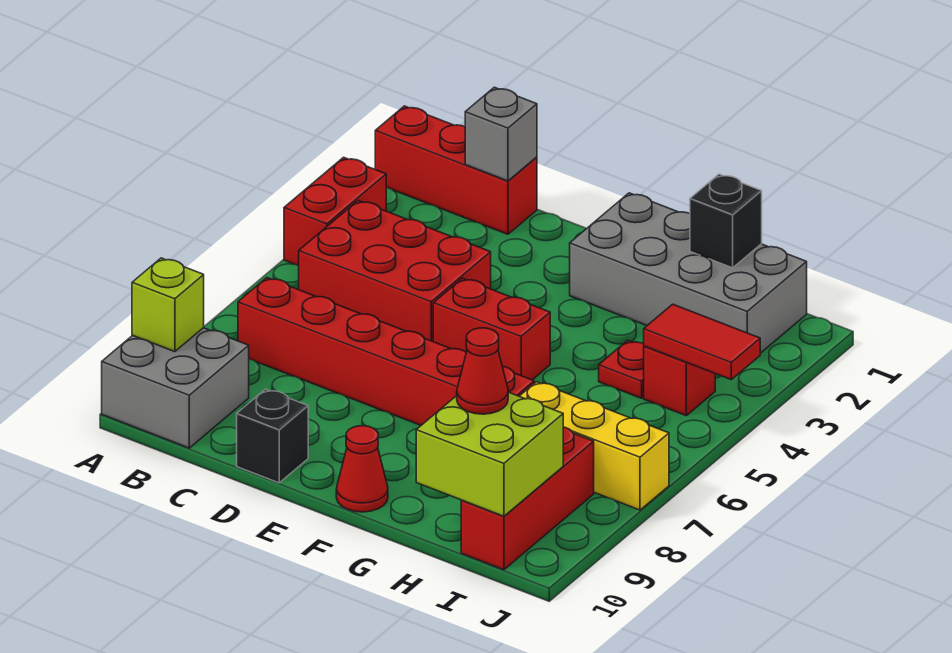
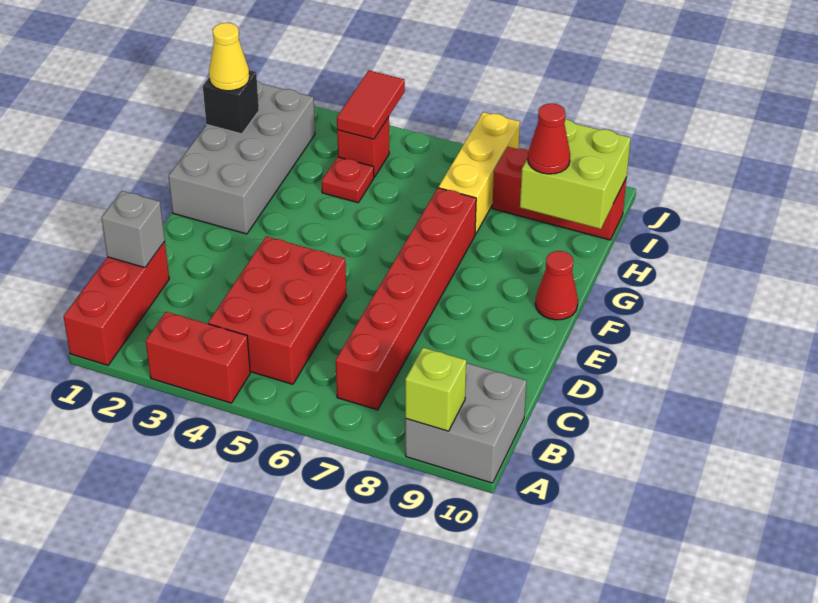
black 1x1 brick [237,389,308,483] -> none
red 1x2 brick [433,278,550,380] -> none
none -> yellow 1x1 cone [209,23,249,91]

